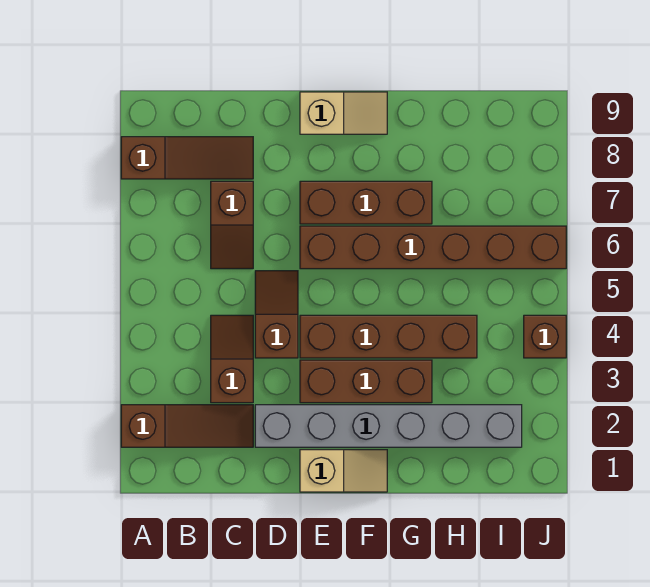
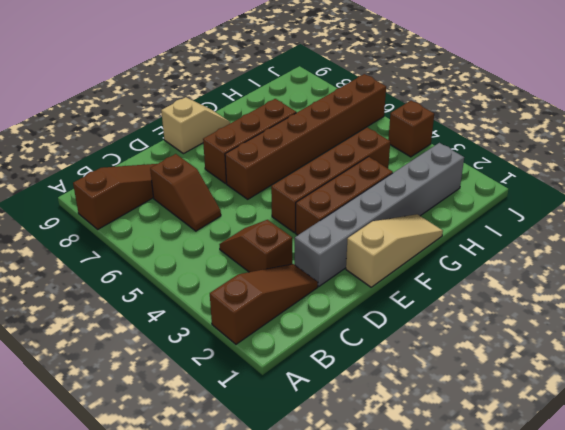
brown 1x2 slope [255,271,298,358] -> none
tan 1x2 slope [300,450,387,492] -> tan 1x3 slope [346,214,443,287]

